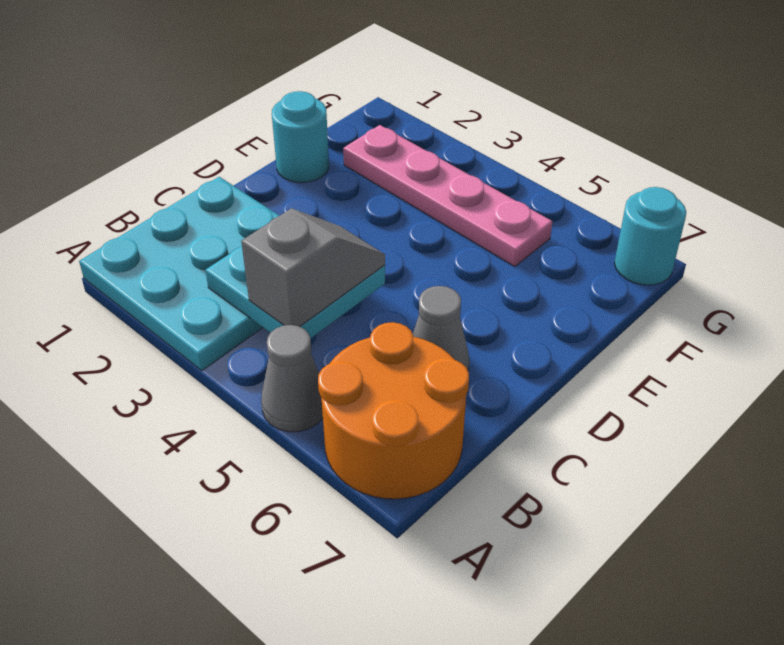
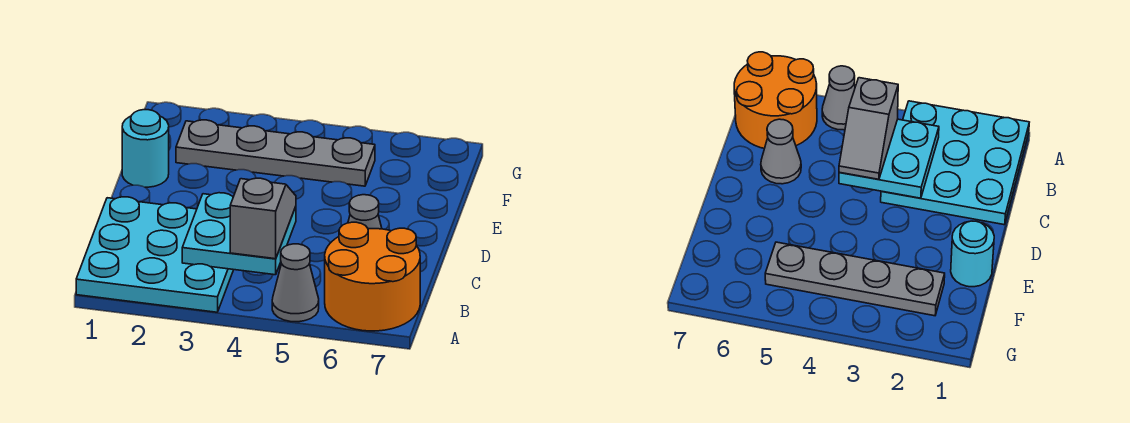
pink 1x4 plate [343,125,552,267] -> grey 1x4 plate [176,120,375,186]
cyan 1x1 round brick [614,187,686,285] -> none

